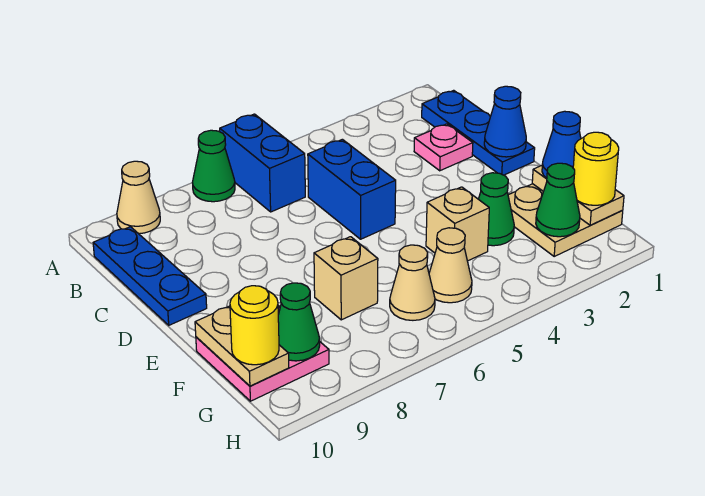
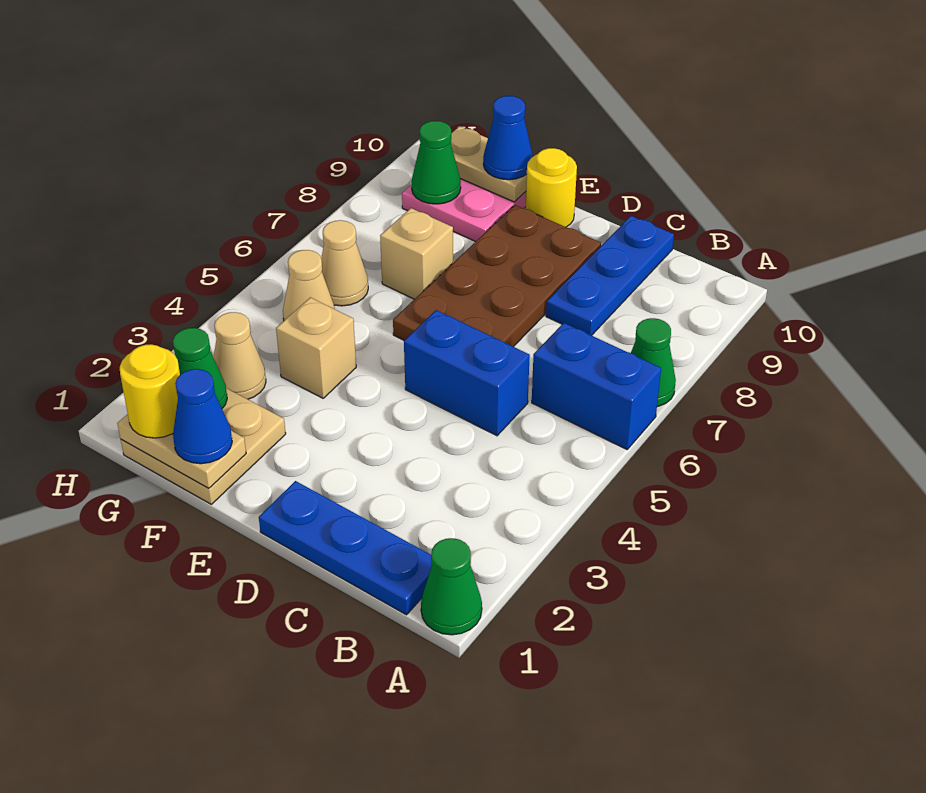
tan 1x1 cone [117,161,160,234] -> tan 1x1 cone moved to [214,312,266,399]
blue 1x3 plate [93,227,207,325] -> blue 1x3 plate turned to [546,216,674,336]
pink 1x1 plate [414,124,473,171] -> none
blue 1x1 cone [484,86,526,157] -> blue 1x1 cone moved to [483,96,533,180]
none -> brown 2x4 plate [393,205,601,347]
green 1x1 cone [479,173,514,246] -> green 1x1 cone moved to [421,538,482,635]
yellow 1x1 round brick [230,286,279,365] -> yellow 1x1 round brick moved to [526,148,577,227]

